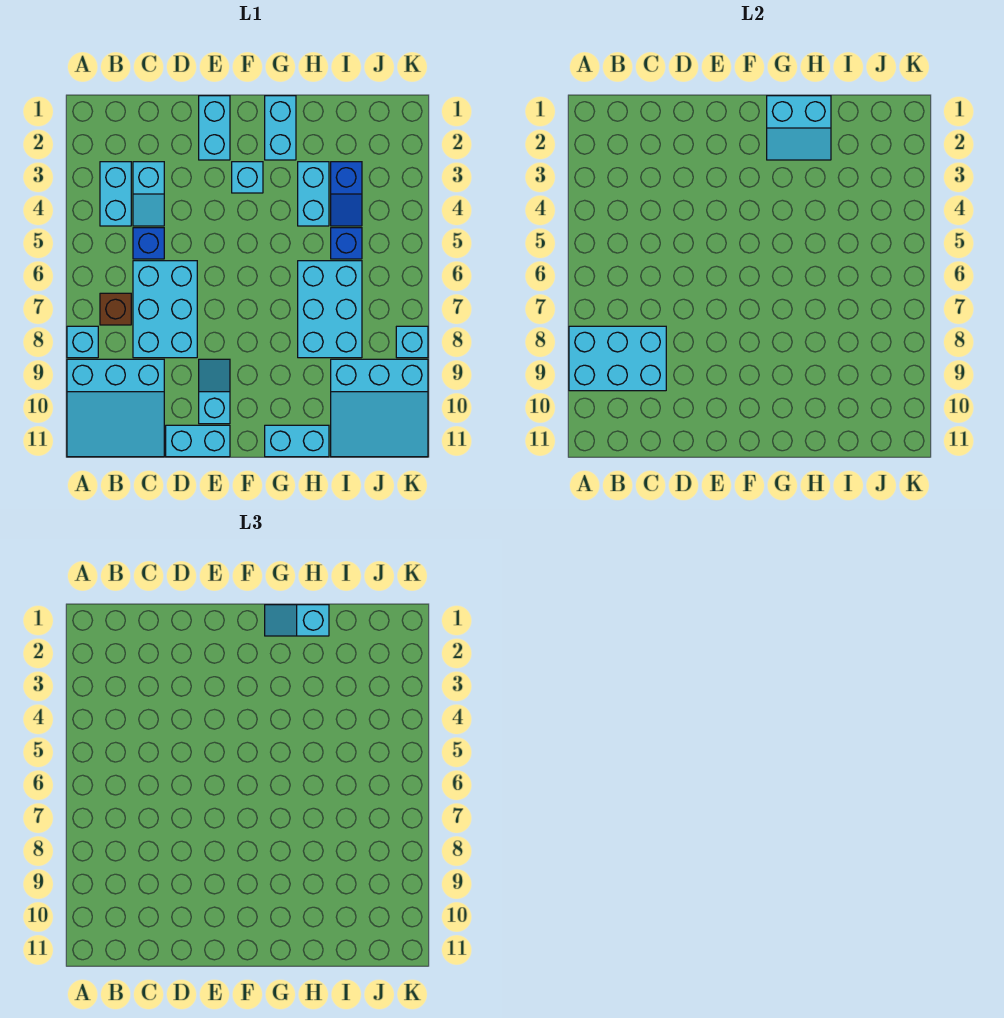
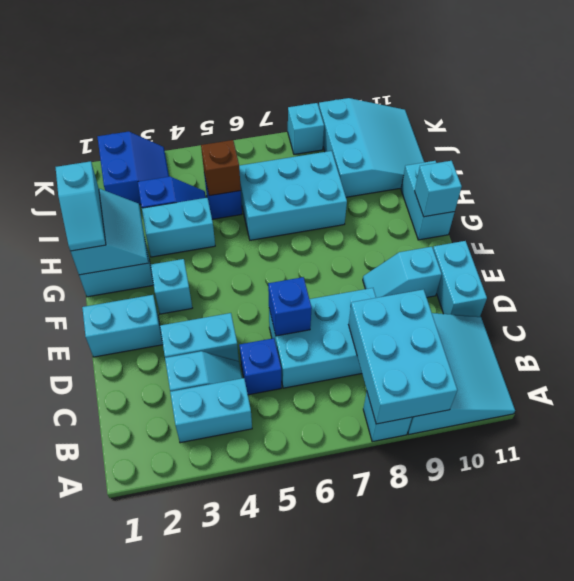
brown 1x1 brick [100,293,131,325] -> brown 1x1 brick moved to [201,140,241,196]
none -> cyan 1x2 brick [160,313,239,361]
none -> blue 1x1 brick [268,277,312,336]
none -> cyan 1x1 brick [415,161,462,217]
none -> blue 2x2 slope [98,132,169,205]

